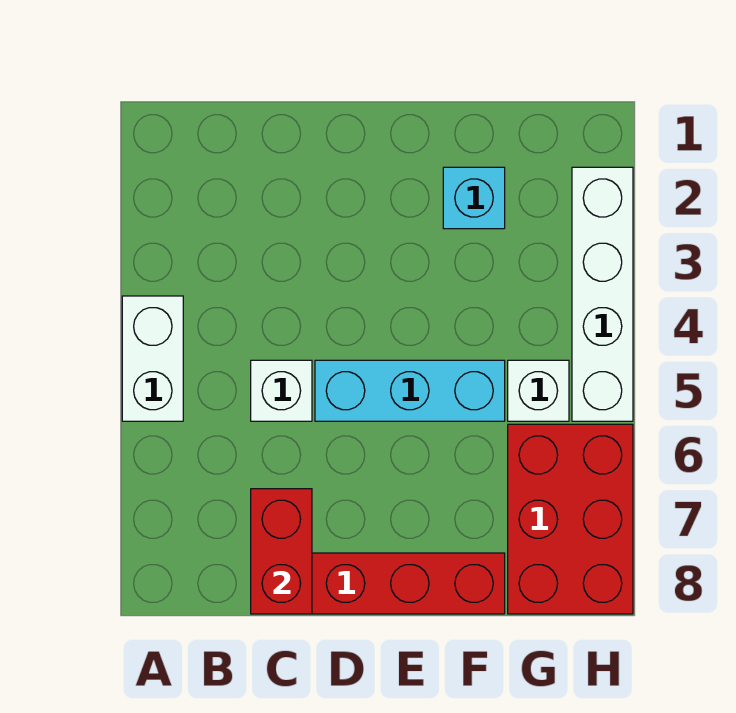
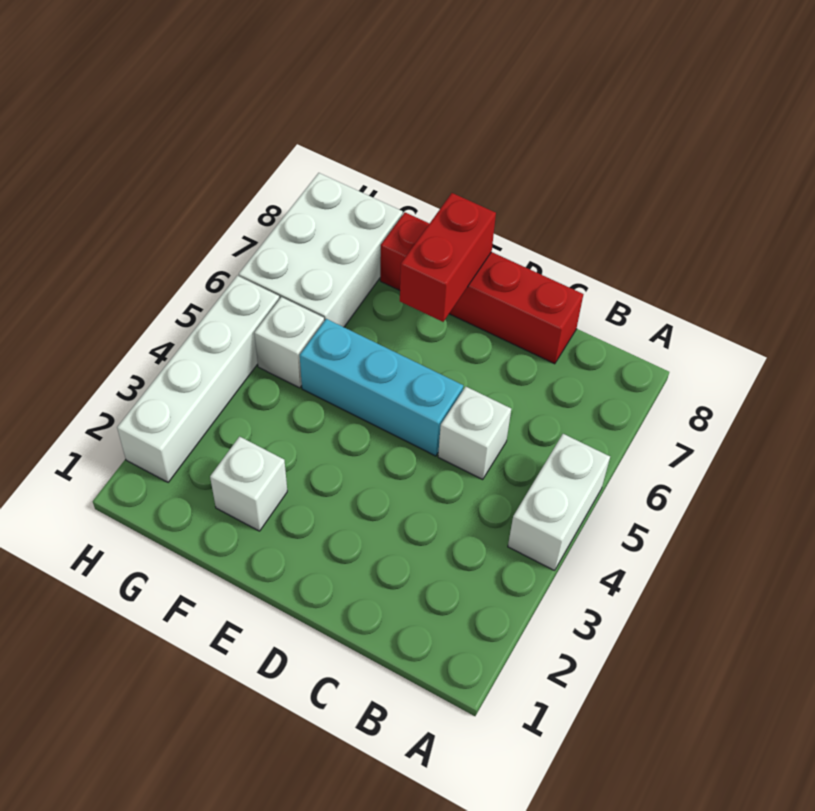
red 1x2 brick [251,489,312,614] -> red 1x2 brick moved to [400,193,496,322]
cyan 1x1 brick [443,167,505,229] -> white 1x1 brick [210,437,287,531]
red 2x3 brick [508,424,633,614] -> white 2x3 brick [239,173,403,327]

